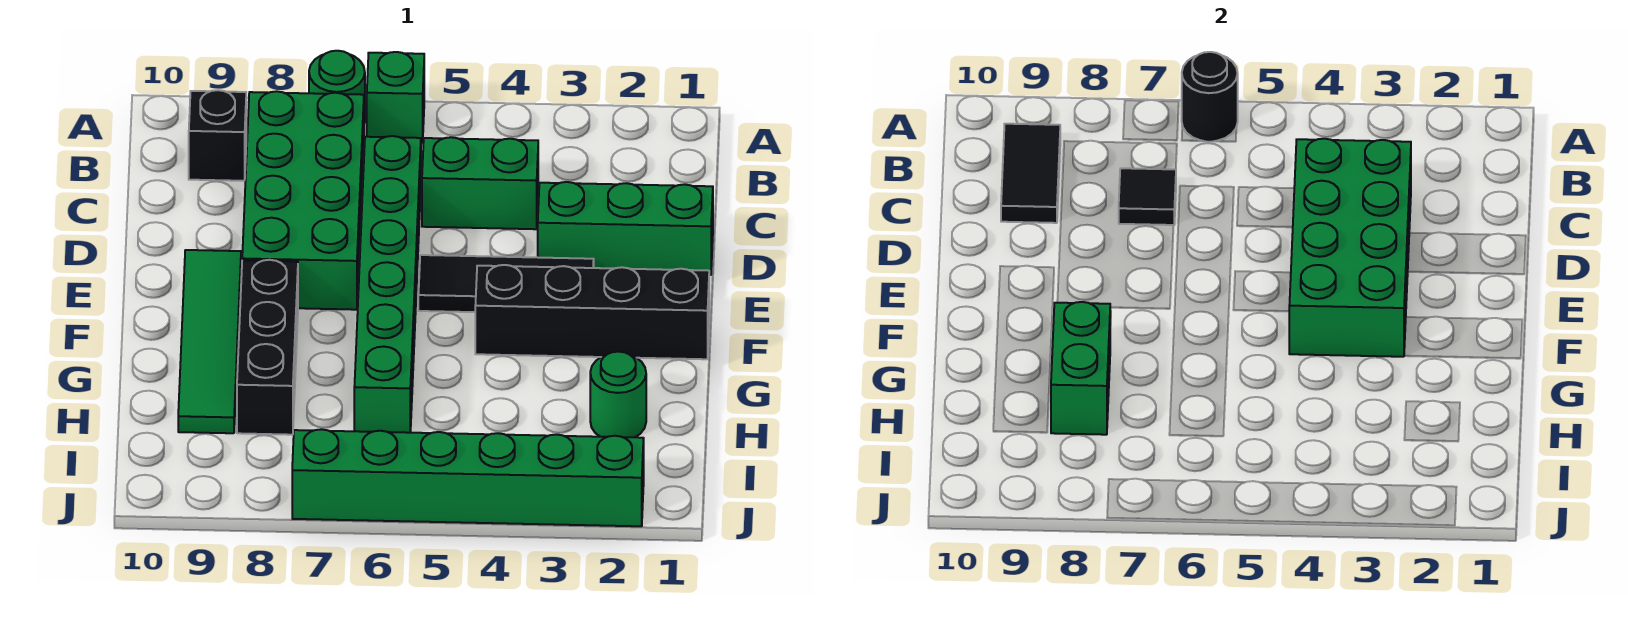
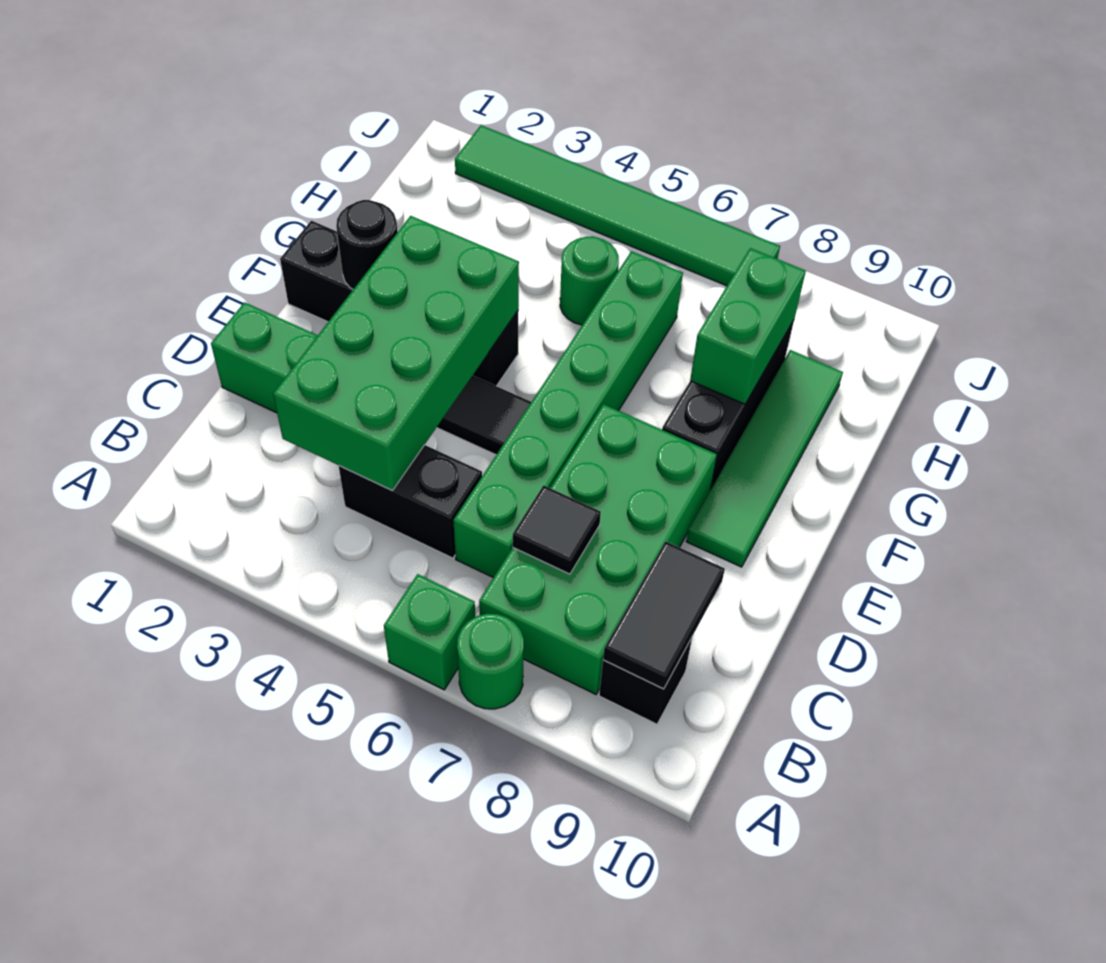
black 1x1 round brick [1182,52,1238,142] -> black 1x1 round brick moved to [336,200,398,289]
green 1x2 brick [422,137,538,229] -> black 1x2 brick [339,445,482,558]
green 1x1 round brick [590,352,646,437] -> green 1x1 round brick moved to [560,236,619,325]
green 1x6 brick [292,429,644,526] -> green 1x6 tile [455,125,780,286]

